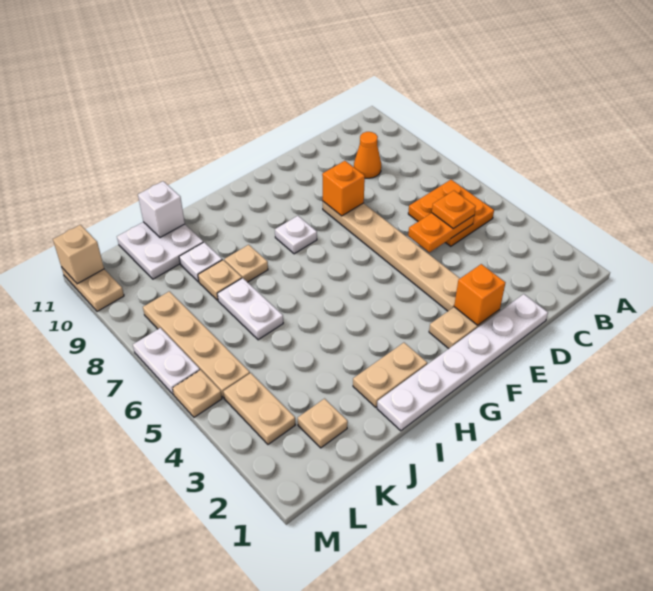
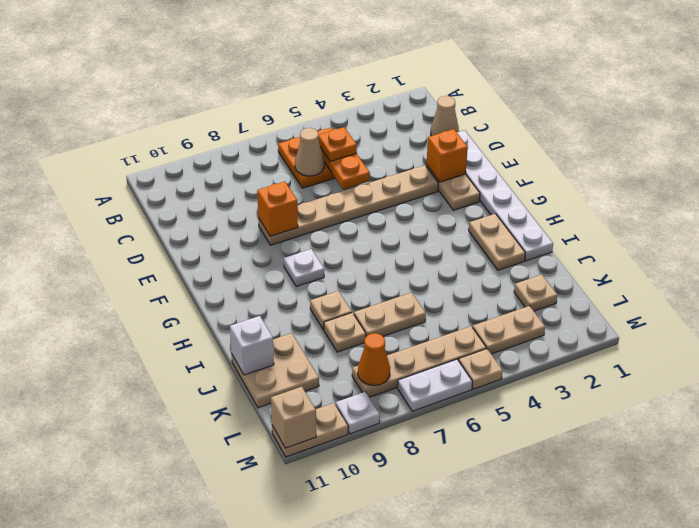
none -> tan 1x1 cone [431,96,459,136]
none -> tan 1x1 cone [295,128,324,176]
orange 1x1 cone [354,132,381,178] -> orange 1x1 cone moved to [358,333,390,385]
white 1x2 plate [217,278,283,340] -> tan 1x2 plate [354,293,426,336]
white 1x1 plate [179,242,222,282] -> white 1x1 plate moved to [336,392,380,434]
white 2x2 plate [117,222,203,279] -> tan 2x2 plate [232,333,319,408]

